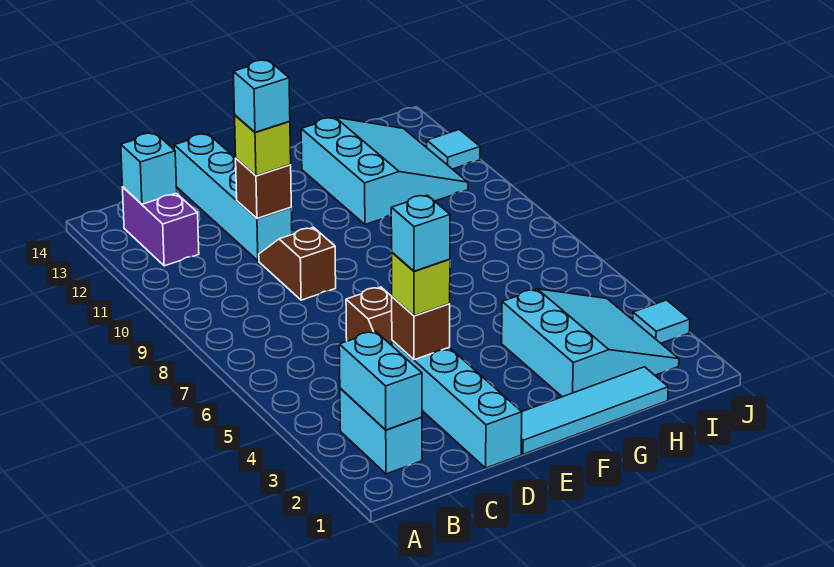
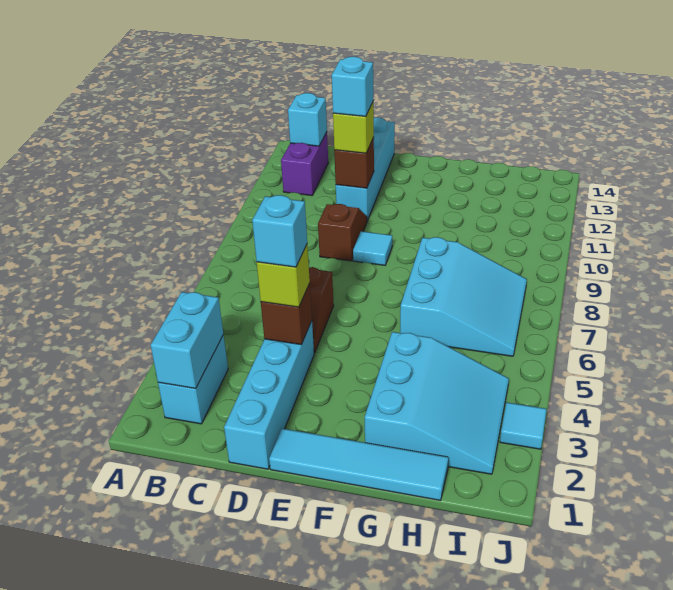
cyan 3x3 slope [301,117,468,225] -> cyan 3x3 slope moved to [400,237,527,356]
cyan 1x1 tile [427,130,480,169] -> cyan 1x1 tile moved to [353,231,392,265]

